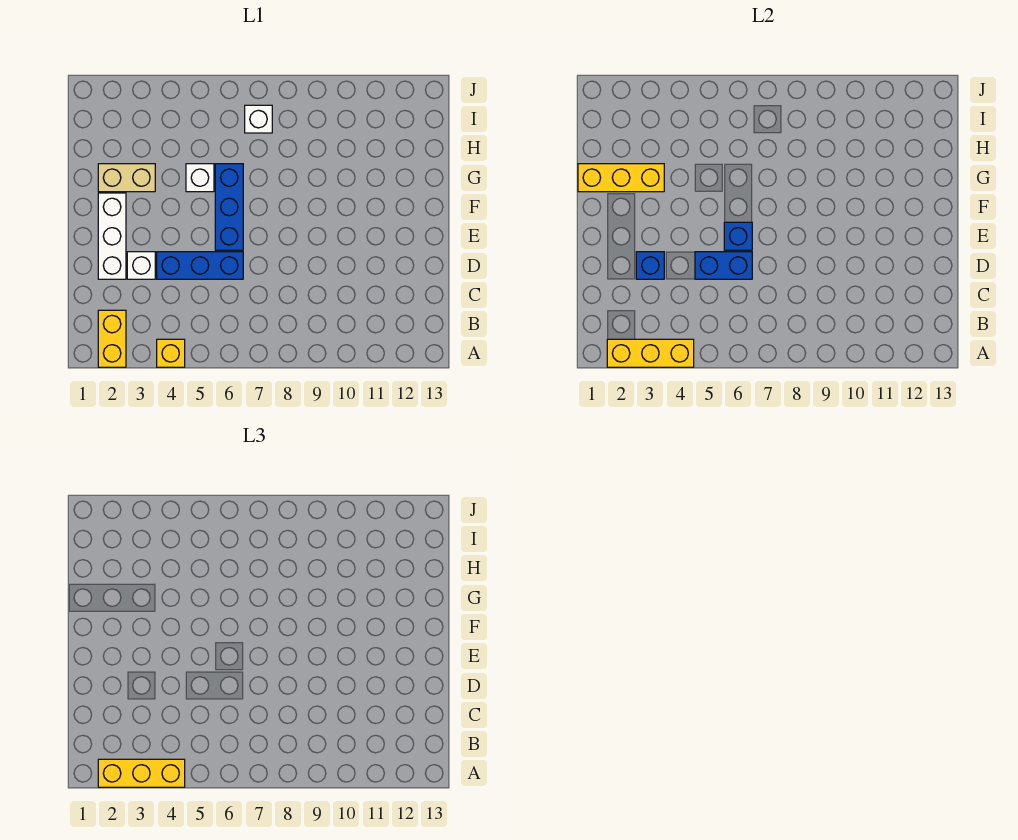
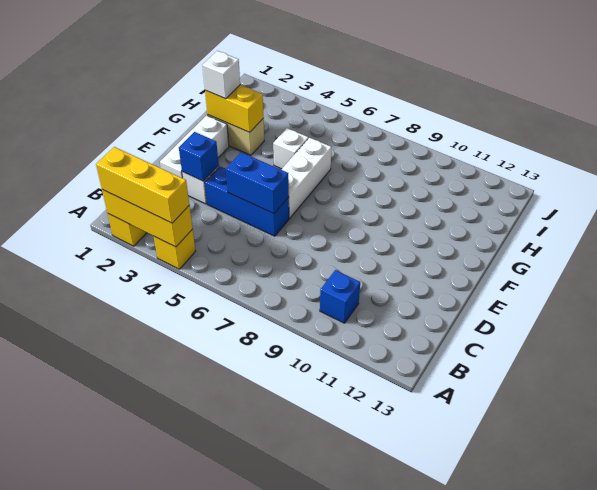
blue 1x3 brick [215,164,243,250] -> white 1x3 brick [281,138,331,218]
blue 1x1 brick [724,222,752,250] -> blue 1x1 brick moved to [320,270,360,323]
yellow 1x3 brick [578,164,664,192] -> yellow 1x2 brick [205,85,264,132]
white 1x1 brick [245,105,272,133] -> white 1x1 brick moved to [202,51,240,99]

